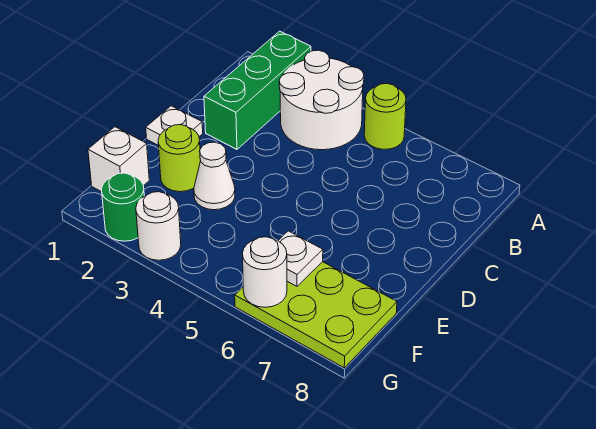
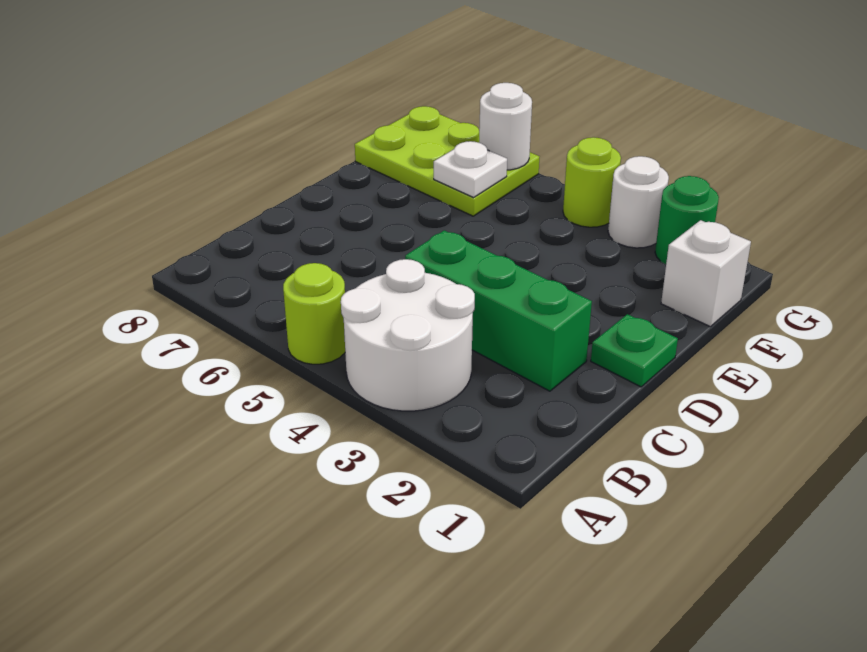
green 1x3 brick [204,31,311,149] -> green 1x3 brick turned to [405,230,592,391]
white 1x1 plate [146,106,203,146] -> green 1x1 plate [591,314,678,387]
lime 1x1 round brick [158,125,201,192] -> lime 1x1 round brick moved to [563,137,621,227]
white 1x1 cone [194,142,235,210] -> none

